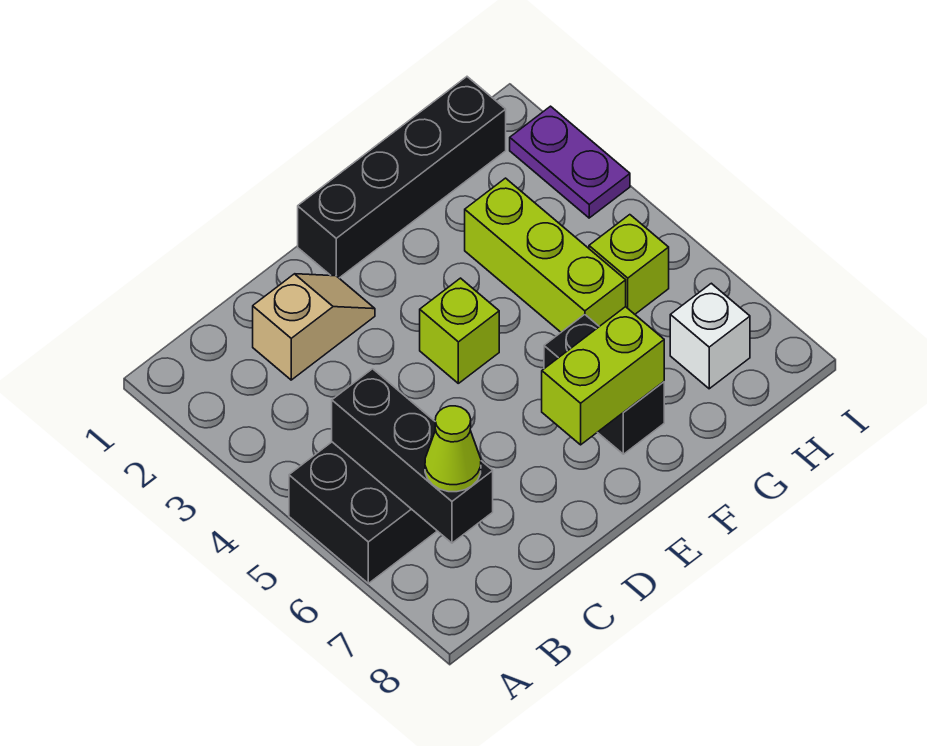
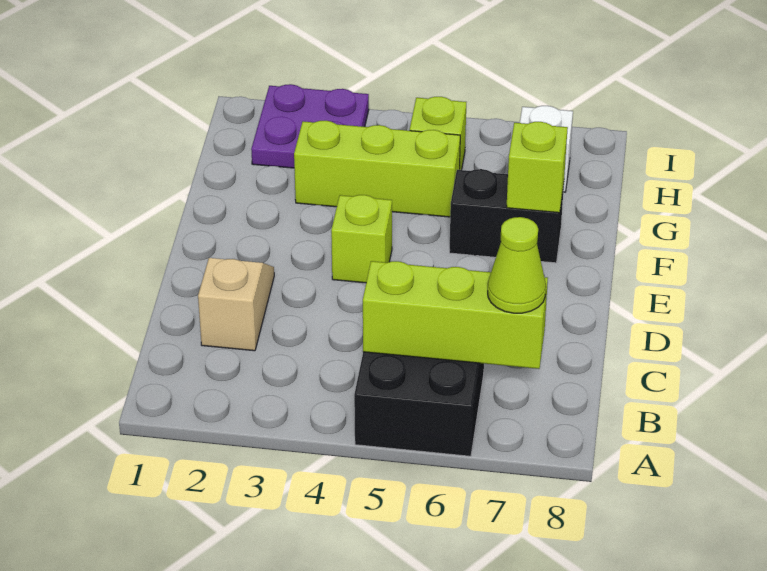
black 1x3 brick [332,369,493,543] -> lime 1x3 brick [363,261,548,369]
black 1x4 brick [298,77,506,278] -> none
lime 1x2 brick [542,307,664,445] -> lime 1x1 brick [506,122,568,213]
purple 1x2 plate [510,106,630,218] -> purple 2x2 plate [251,84,369,168]

